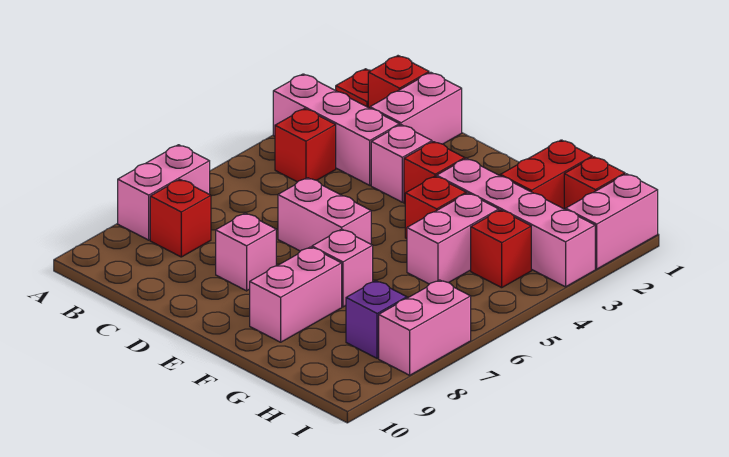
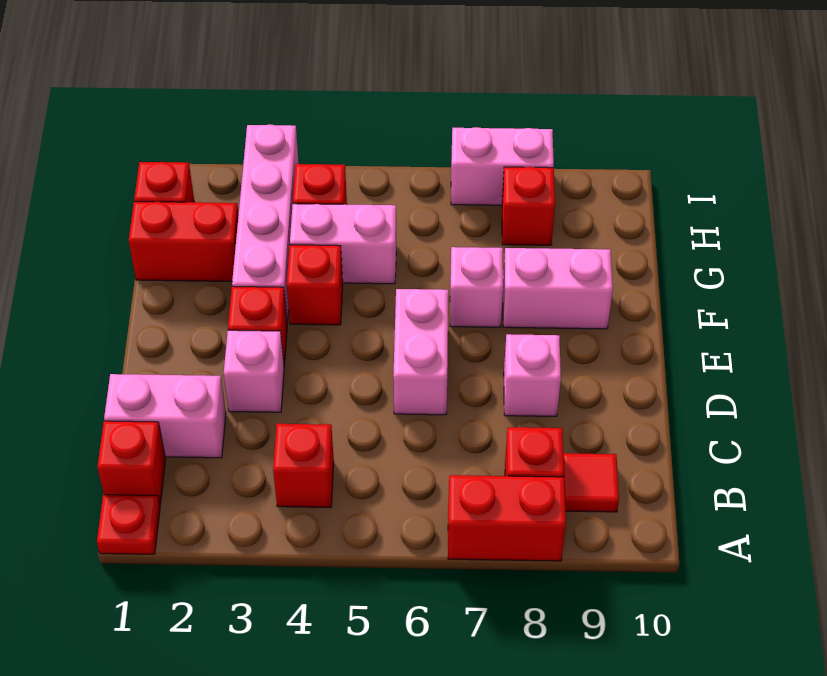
pink 1x3 brick [273,74,399,185] -> none
pink 1x2 brick [118,145,210,240] -> red 1x2 brick [448,475,566,561]
none -> red 1x1 tile [563,453,619,512]
purple 1x1 brick [346,281,407,358] -> red 1x1 brick [502,167,555,245]
pink 1x2 brick [566,174,658,269] -> none

